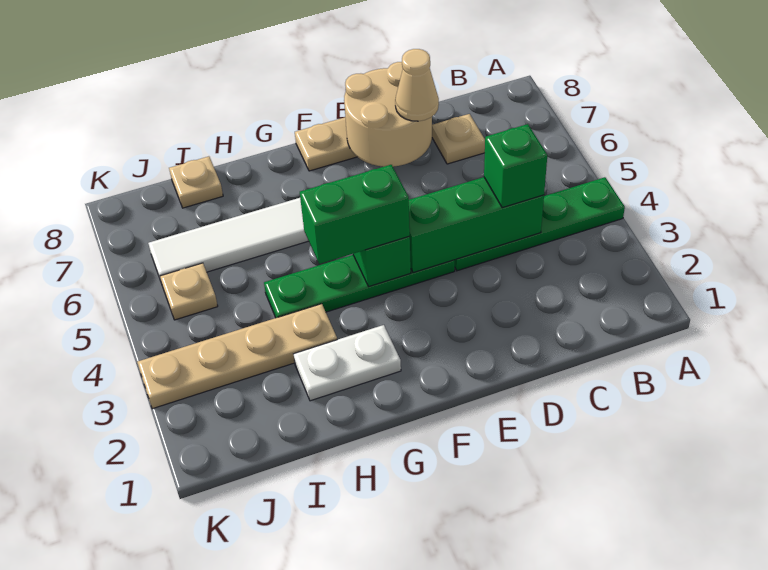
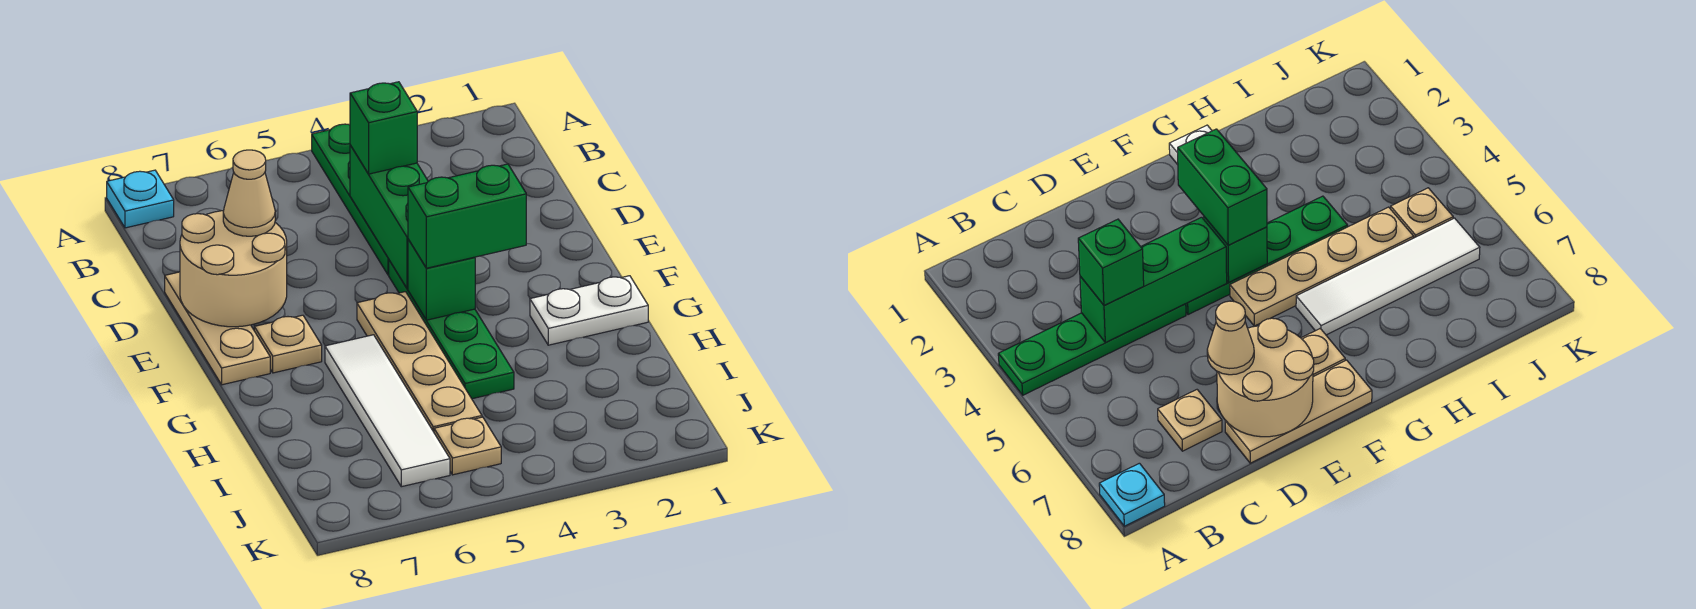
none -> cyan 1x1 plate [107,170,174,228]
green 1x2 brick [300,165,410,264] -> green 1x2 brick turned to [408,164,526,268]
white 1x2 plate [294,325,401,401] -> white 1x2 plate turned to [530,276,648,345]
tan 1x4 plate [137,304,337,409] -> tan 1x4 plate moved to [357,292,482,432]
tan 1x1 plate [169,156,223,208] -> tan 1x1 plate moved to [254,315,322,373]

